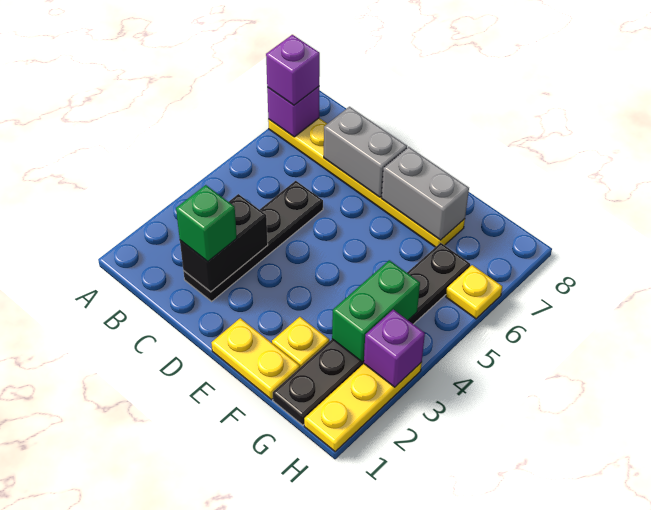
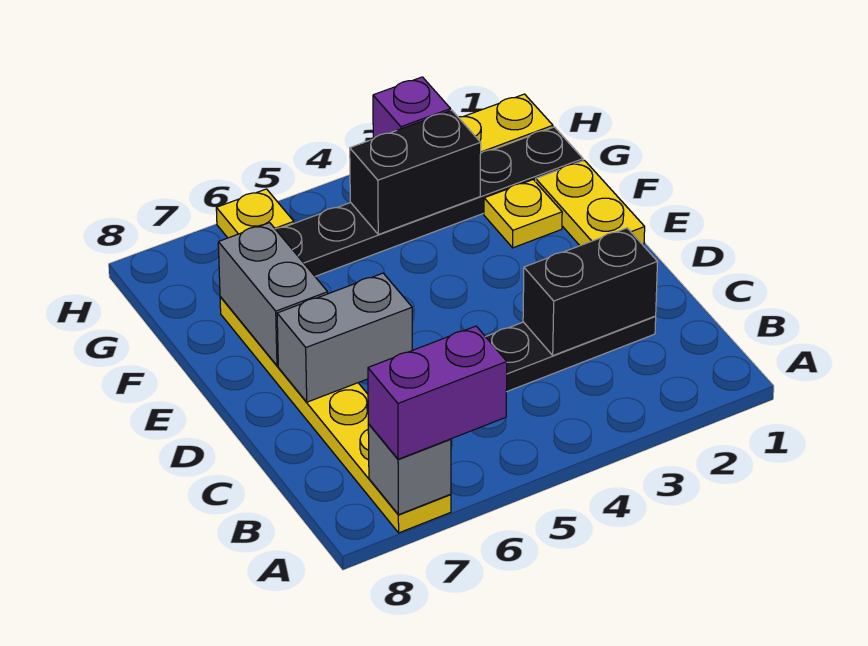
purple 1x1 brick [267,87,319,137] -> grey 1x1 brick [368,424,451,515]
purple 1x1 brick [266,35,320,105] -> purple 1x2 brick [368,326,507,459]
green 1x1 brick [176,185,237,261] -> none
grey 1x2 brick [324,107,407,197] -> grey 1x2 brick turned to [277,273,412,402]
green 1x2 brick [332,260,420,362] -> black 1x2 brick [350,110,481,234]

